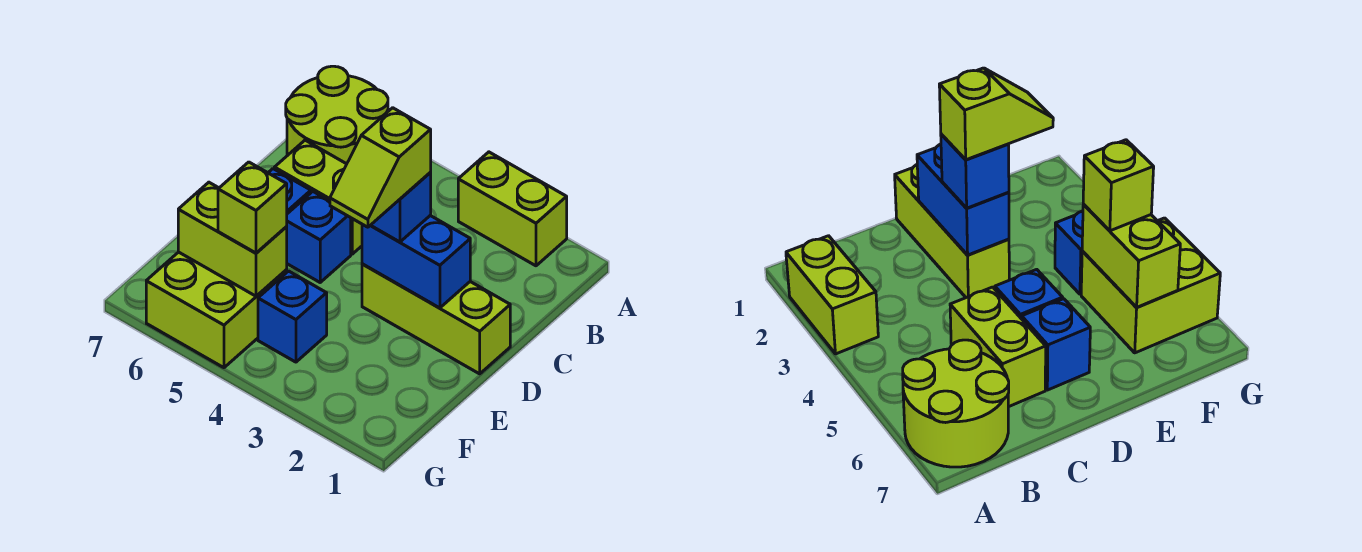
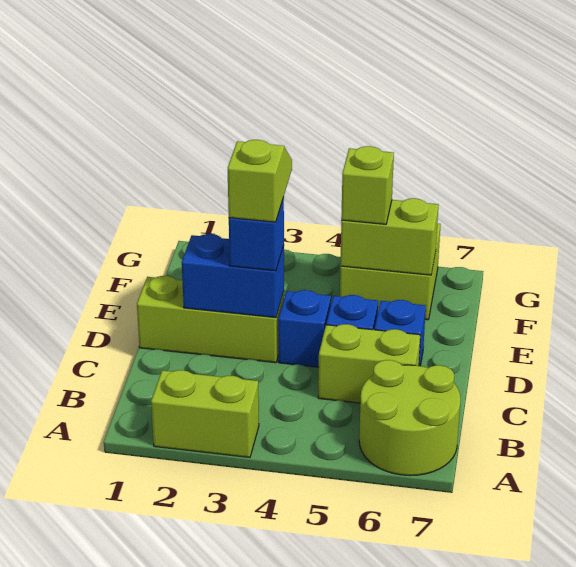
blue 1x1 brick [258,271,327,362] -> blue 1x1 brick moved to [278,290,331,367]

